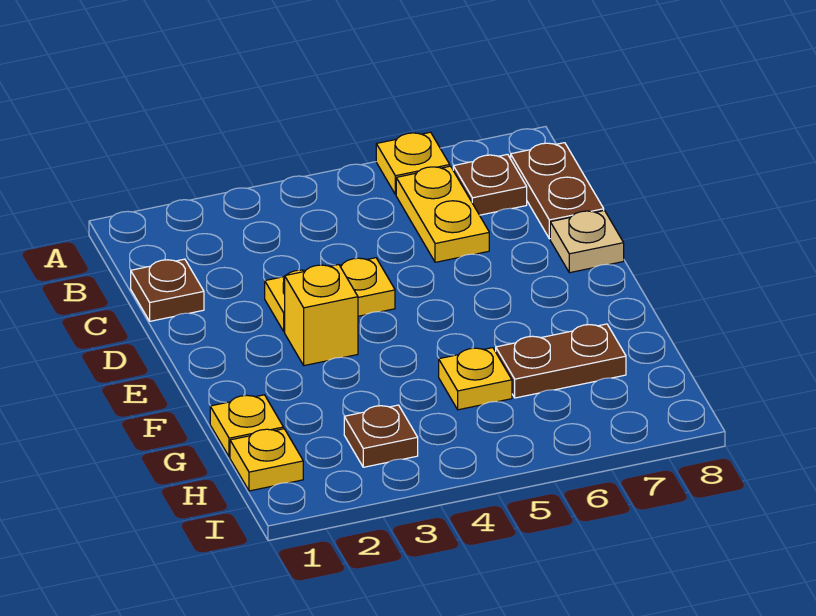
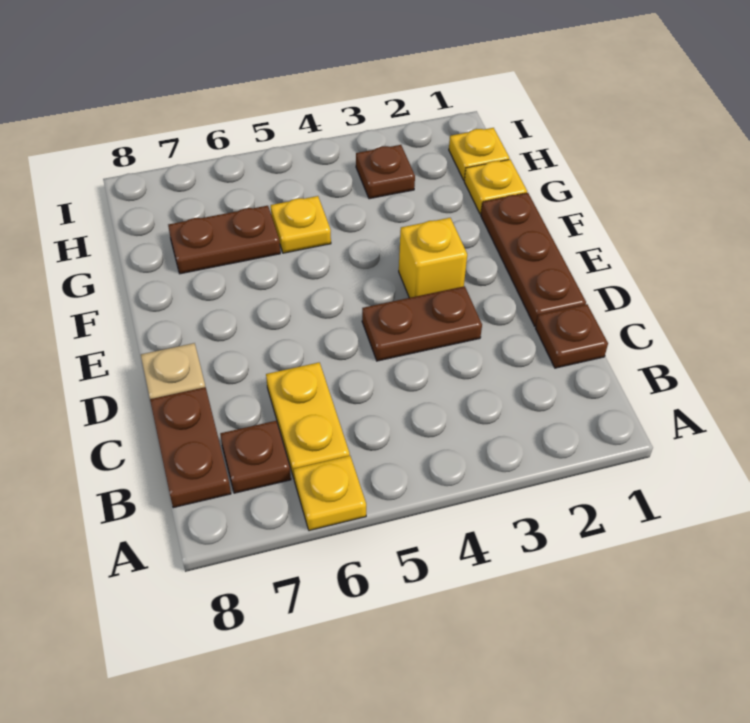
none -> brown 1x3 plate [481,193,586,326]
yellow 1x2 plate [265,258,395,332] -> brown 1x2 plate [362,286,482,361]

